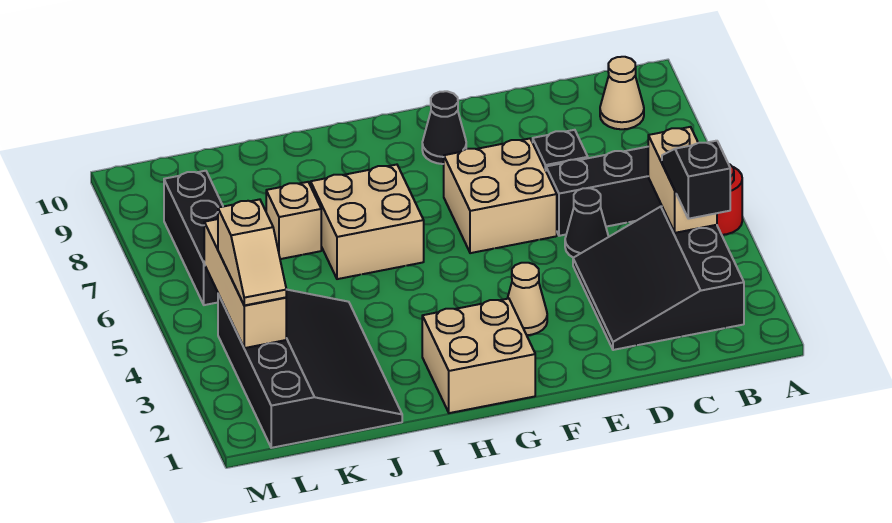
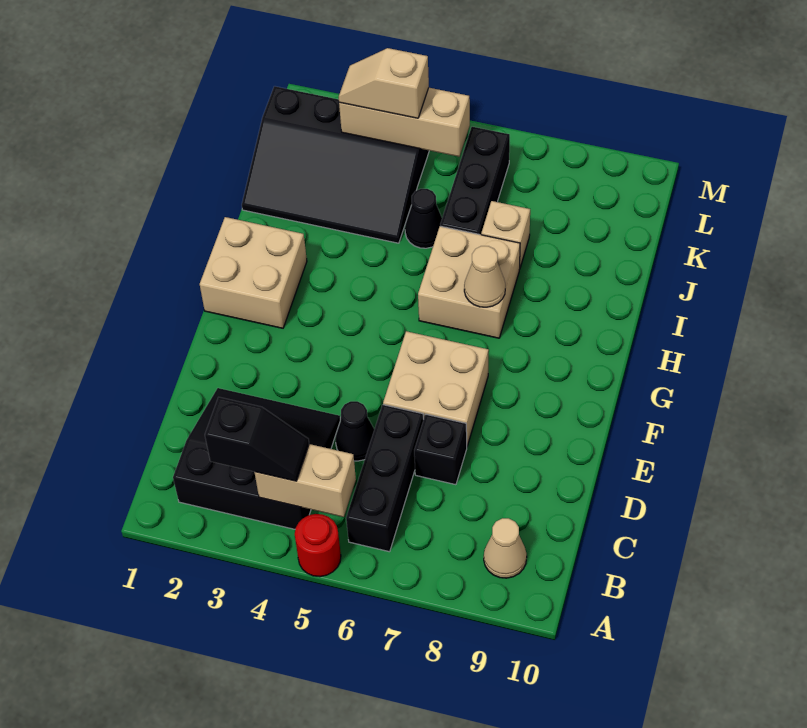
tan 1x1 cone [507,263,547,335] -> tan 1x1 cone moved to [464,246,505,307]
black 1x1 cone [422,91,466,164] -> black 1x1 cone moved to [405,189,442,248]
black 1x3 brick [164,171,223,305] -> black 1x3 brick turned to [440,127,510,235]

